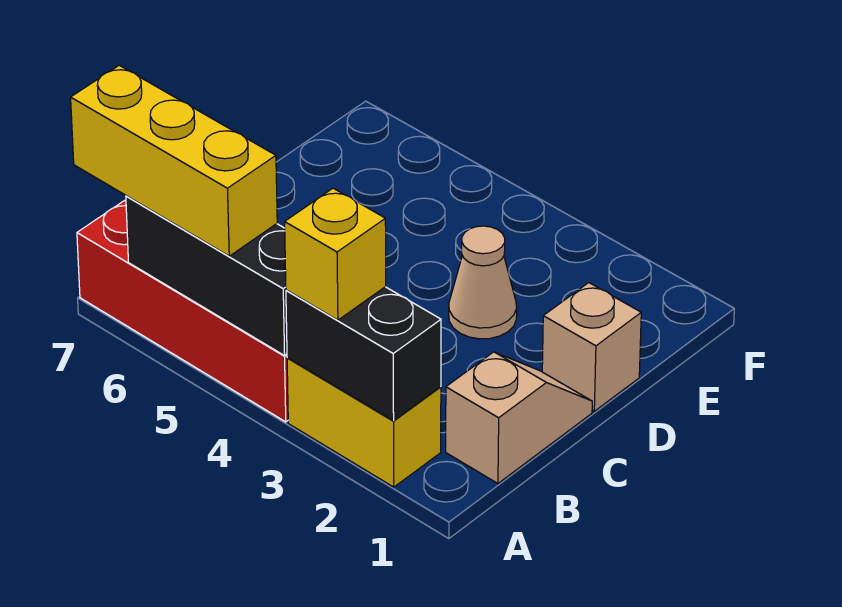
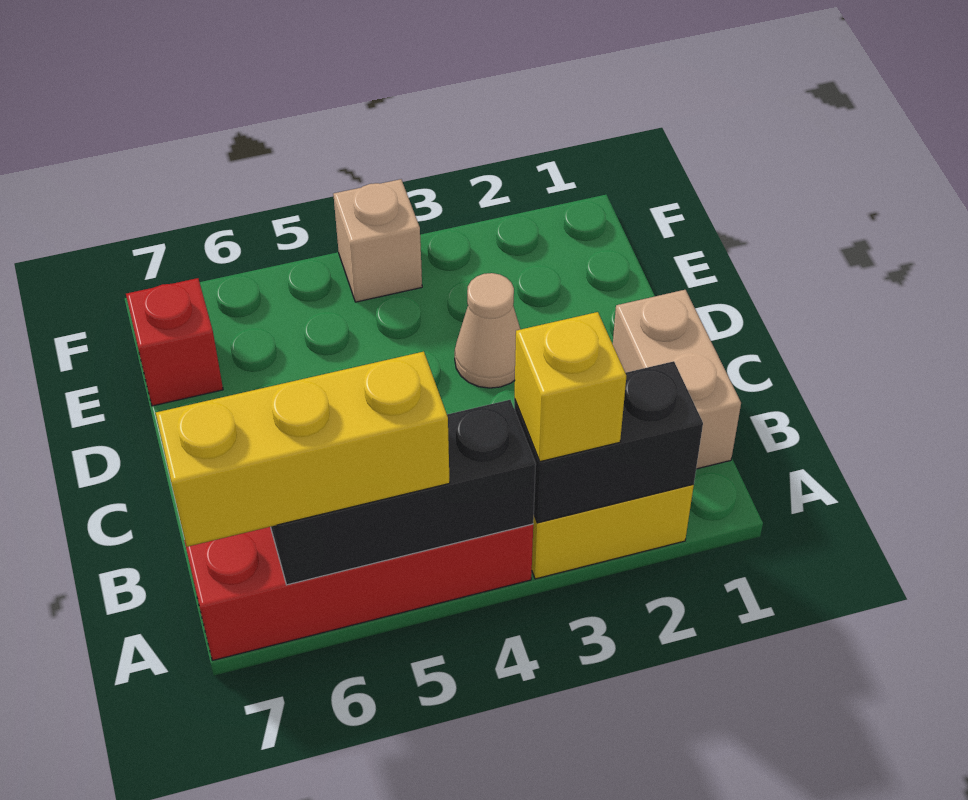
tan 1x2 slope [446,352,592,483] -> tan 1x2 brick [613,290,741,469]
tan 1x1 brick [542,283,641,411] -> tan 1x1 brick moved to [333,179,422,302]
none -> red 1x1 brick [126,278,223,406]

